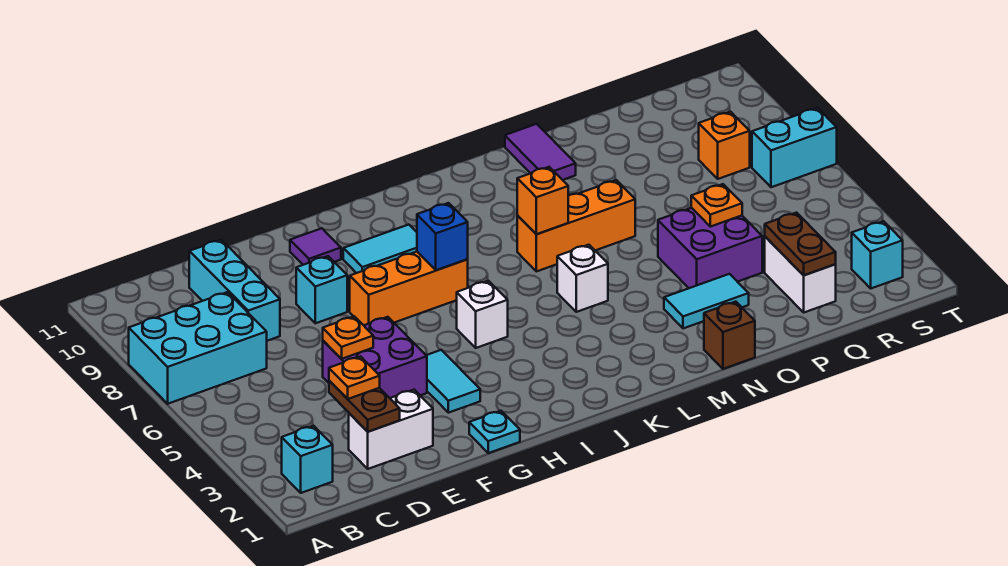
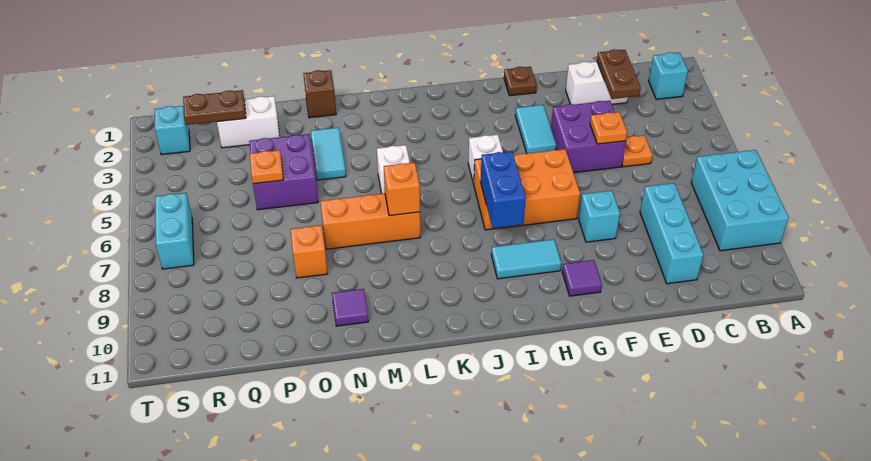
cyan 2x3 brick [129,292,267,404] -> cyan 2x3 brick turned to [691,150,789,251]
orange 1x1 plate [329,356,380,399] -> orange 1x1 plate moved to [622,135,653,167]
cyan 1x1 plate [469,411,520,453] -> brown 1x1 plate [504,67,537,96]
orange 1x3 brick [350,252,468,325] -> orange 2x3 brick [474,149,580,230]
blue 1x1 brick [417,203,468,270] -> blue 1x2 brick [481,151,526,228]
cyan 1x2 tile [664,274,749,328] -> cyan 1x2 tile turned to [311,127,346,180]
purple 1x2 tile [505,124,576,180] -> purple 1x1 tile [332,289,368,326]
white 1x2 brick [765,237,836,312] -> white 1x2 brick turned to [217,96,280,148]
brown 1x2 plate [765,213,836,275] -> brown 1x2 plate turned to [183,90,246,125]
orange 1x1 brick [699,112,750,179] -> orange 1x1 brick moved to [290,225,328,278]
cyan 1x2 brick [752,108,837,187] -> cyan 1x2 brick turned to [155,193,194,269]

